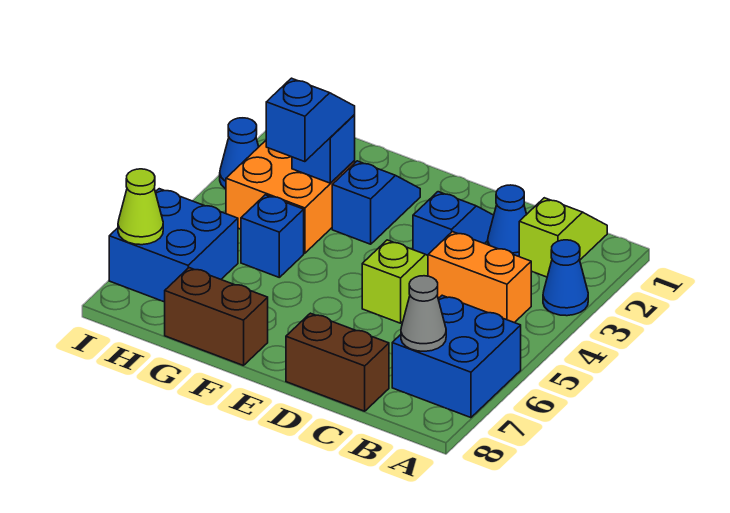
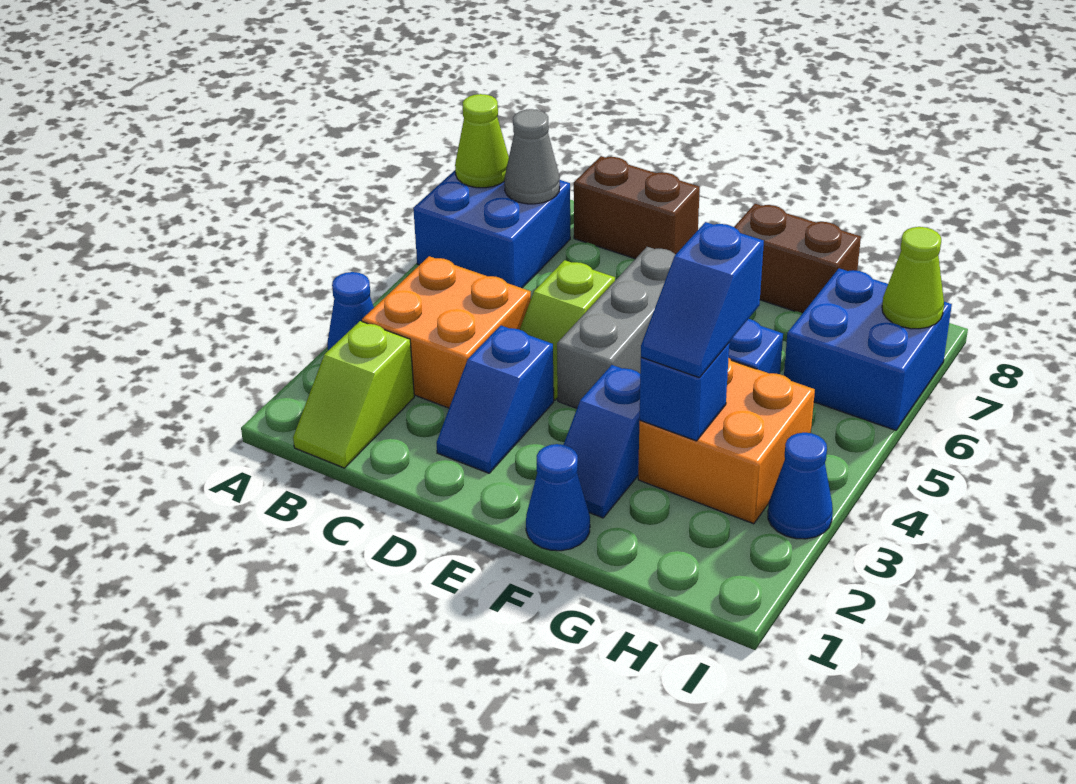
none -> lime 1x1 cone [455,94,509,188]
orange 1x2 brick [428,232,531,323] -> orange 2x2 brick [362,256,531,408]
blue 1x1 cone [488,185,527,256] -> blue 1x1 cone moved to [526,444,590,551]
none -> grey 1x3 brick [557,247,675,408]

